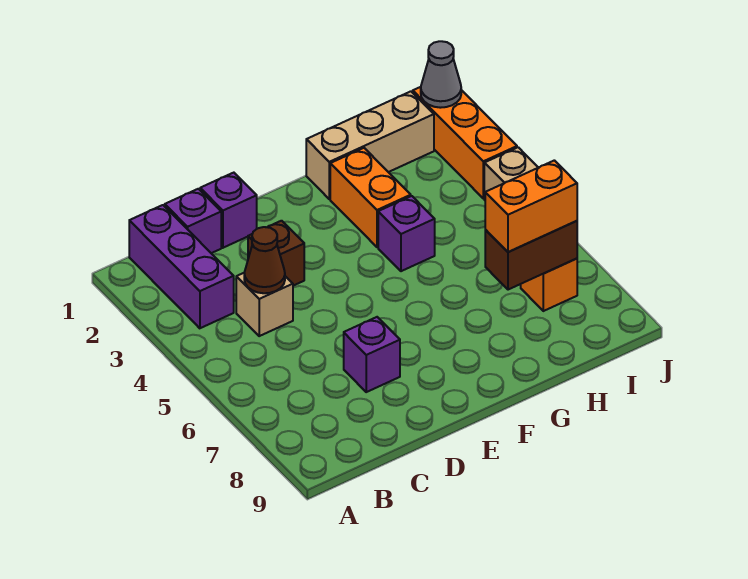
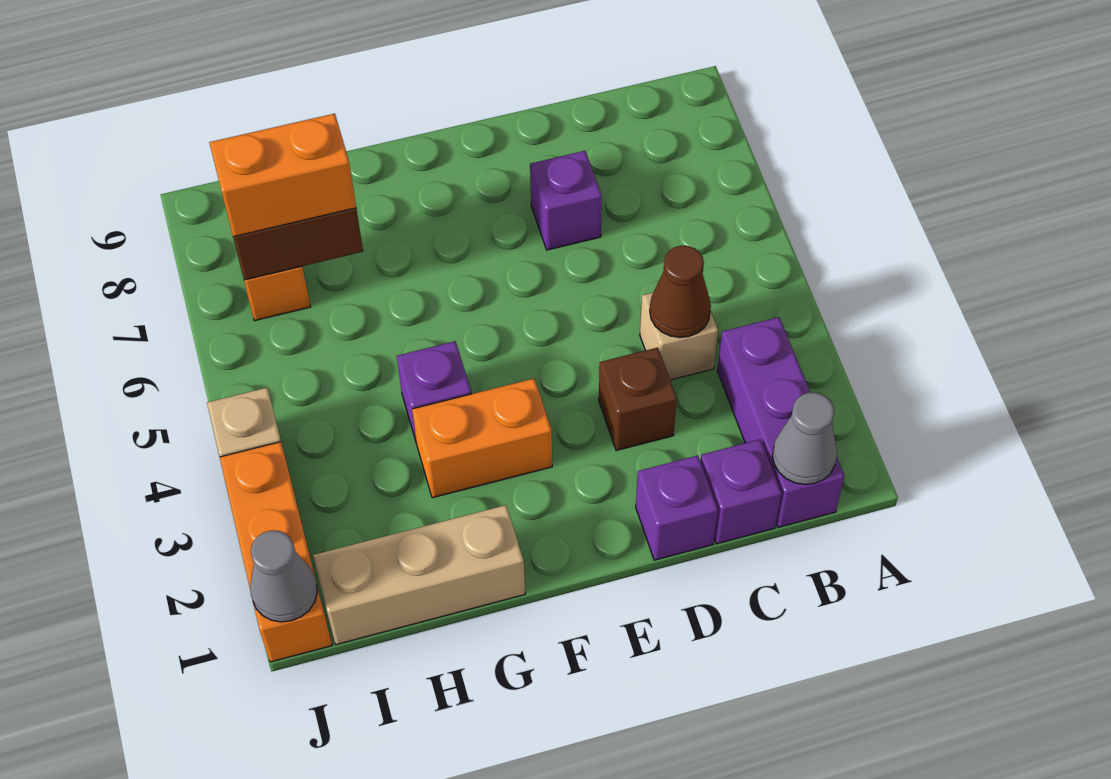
none -> grey 1x1 cone [772,393,837,485]
orange 1x2 brick [330,148,411,247] -> orange 1x2 brick turned to [412,379,552,498]

